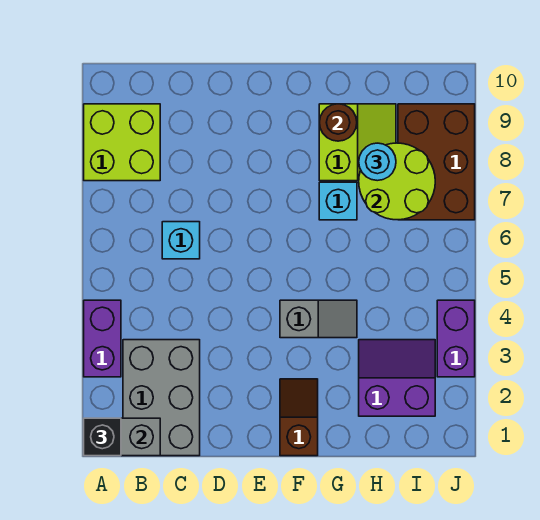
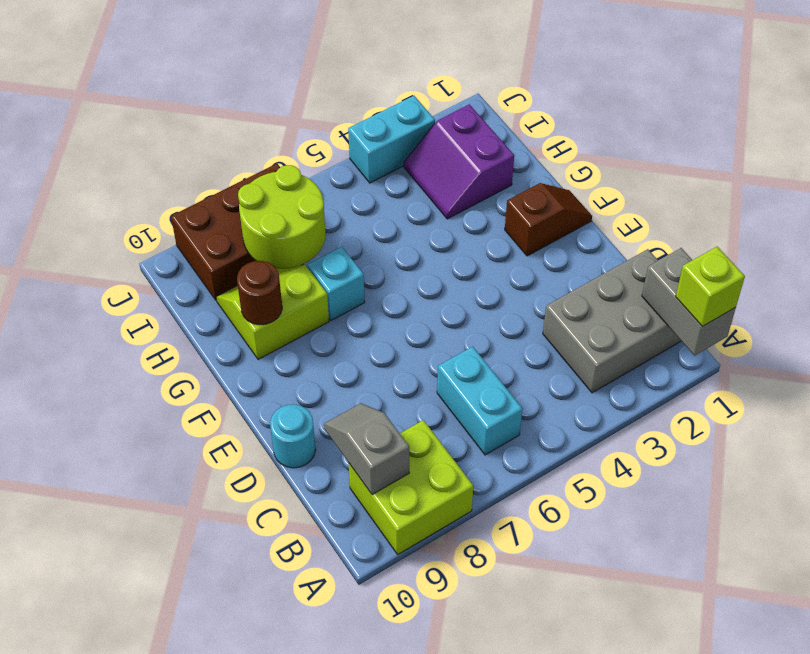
black 1x1 brick [84,418,121,456] -> lime 1x1 brick [676,247,745,327]
purple 1x2 brick [84,300,121,377] -> none
cyan 1x1 brick [162,222,200,259] -> cyan 1x2 brick [437,347,522,455]
brown 1x2 slope [280,379,318,456] -> brown 1x2 slope turned to [505,183,592,256]
grey 1x2 slope [280,300,357,338] -> grey 1x2 slope moved to [324,403,409,495]
cyan 1x1 round brick [359,143,396,181] -> cyan 1x1 round brick moved to [270,404,316,468]
purple 1x2 brick [437,300,475,377] -> cyan 1x2 brick [348,96,435,183]

